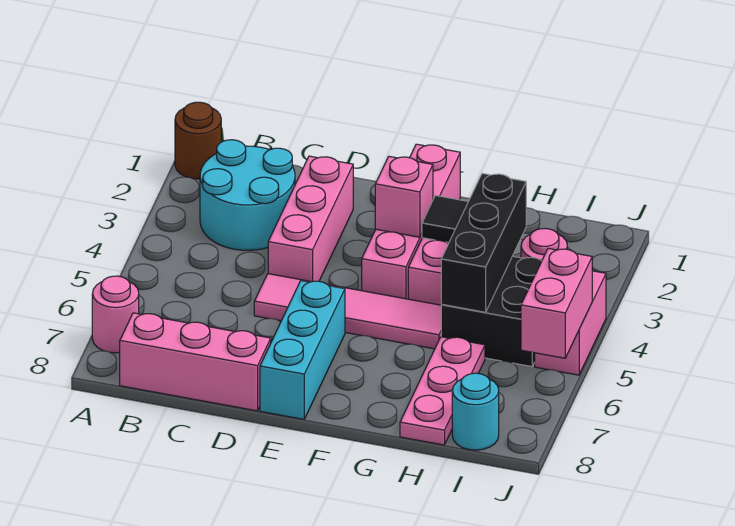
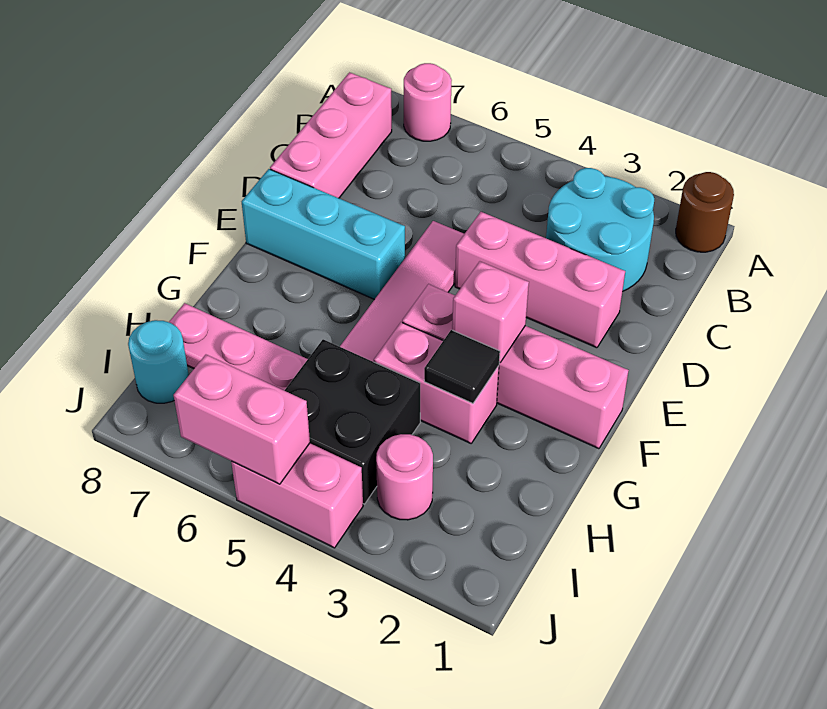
black 1x3 brick [441,173,526,312] -> none

